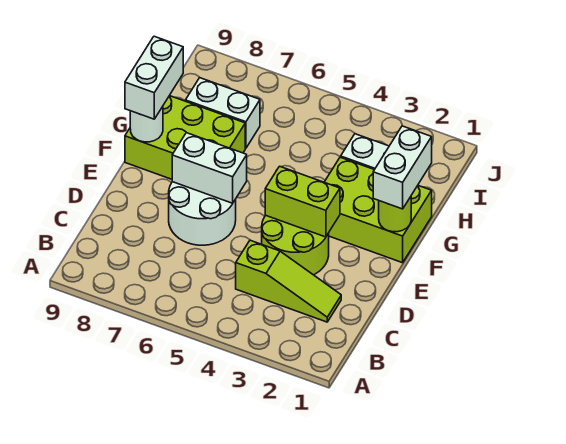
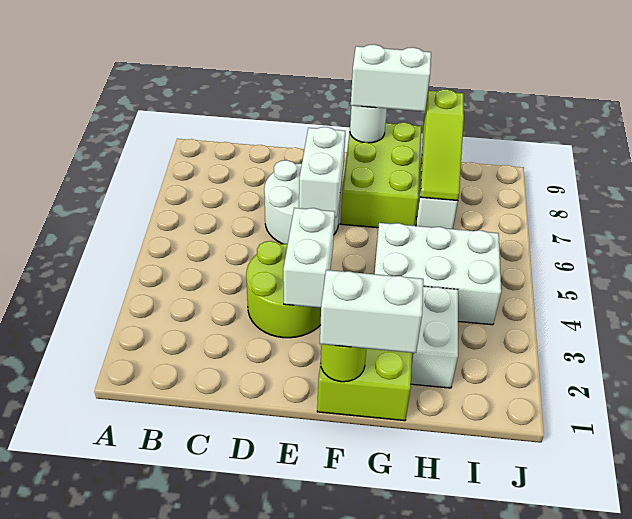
lime 1x3 slope [236,240,341,322] -> lime 1x3 slope moved to [421,89,464,201]
lime 1x2 brick [265,166,340,237] -> white 1x2 brick [283,208,335,308]
none -> white 2x3 brick [374,223,501,325]

